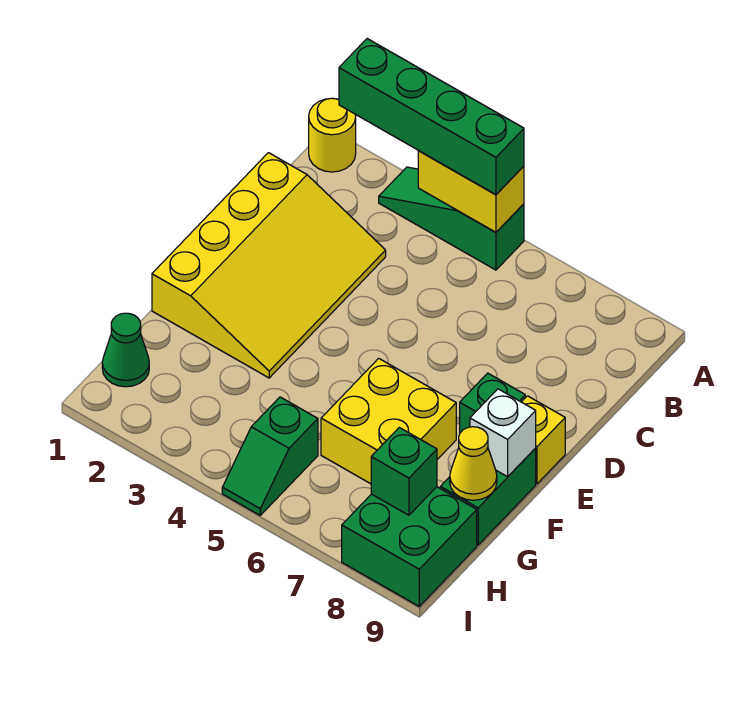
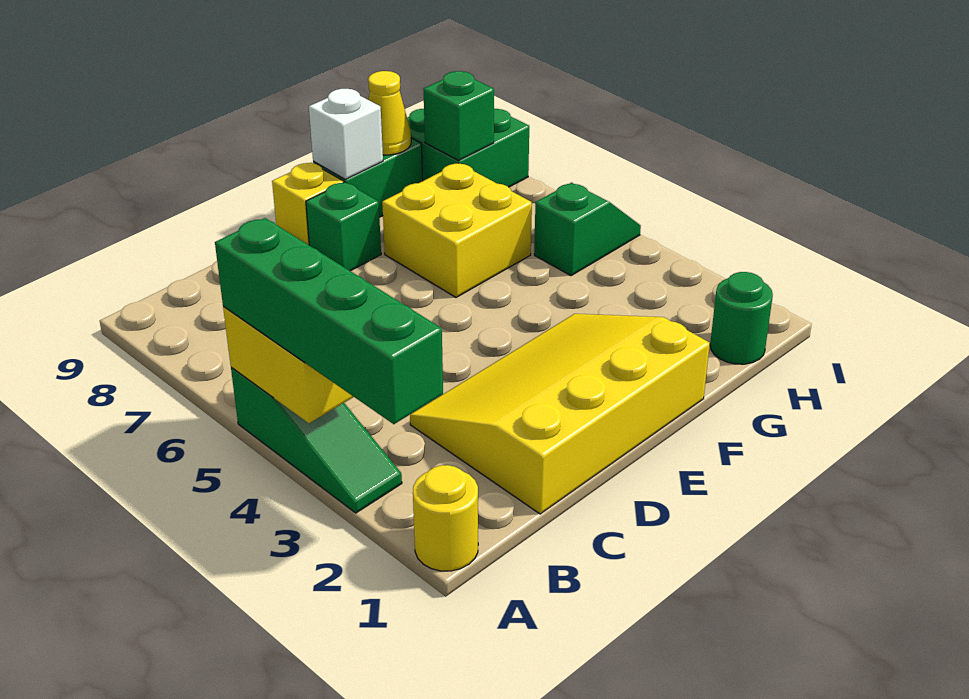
green 1x1 cone [102,313,149,387] -> green 1x1 round brick [710,272,773,364]

